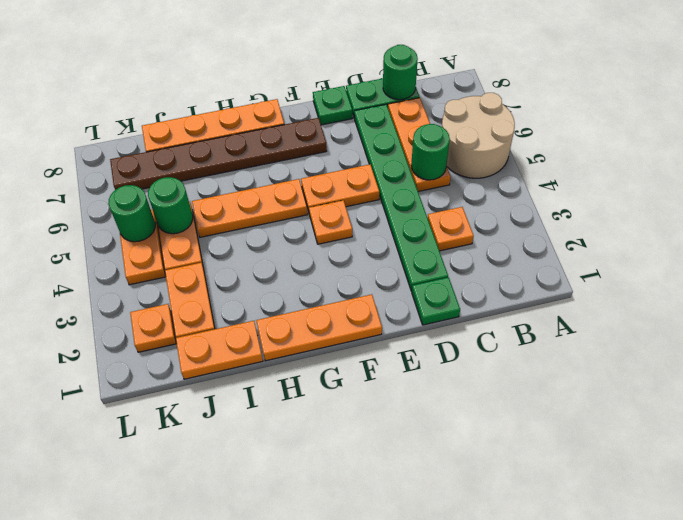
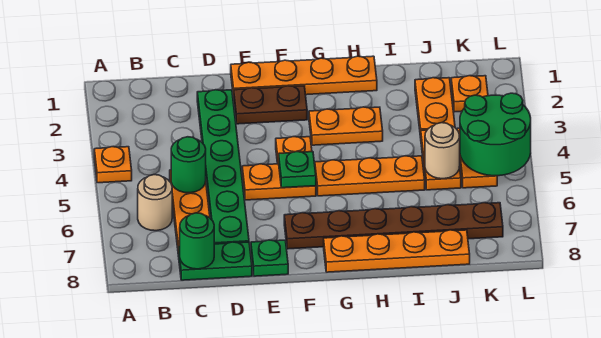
tan 2x2 round brick [442,93,515,178] -> tan 1x1 round brick [138,175,172,231]
orange 1x1 plate [428,207,474,251] -> orange 1x1 plate moved to [94,147,132,183]
green 1x1 plate [412,277,460,325] -> green 1x1 plate moved to [278,152,316,188]
none -> brown 1x2 plate [234,86,307,124]
orange 1x3 plate [256,294,382,361] -> orange 1x4 plate [231,56,377,98]
orange 1x2 plate [176,321,263,379] -> orange 1x2 plate moved to [309,107,383,145]
green 1x1 round brick [148,177,193,234] -> tan 1x1 round brick [425,123,460,179]
green 1x1 round brick [108,185,155,242] -> green 2x2 round brick [460,93,531,176]

